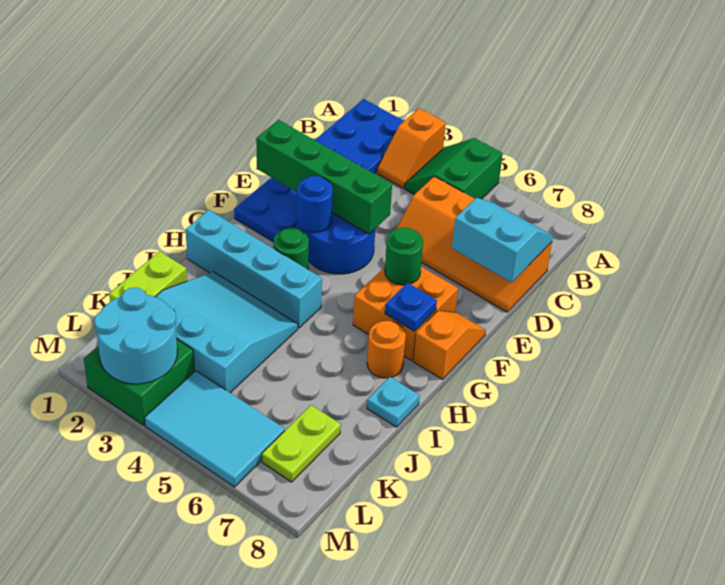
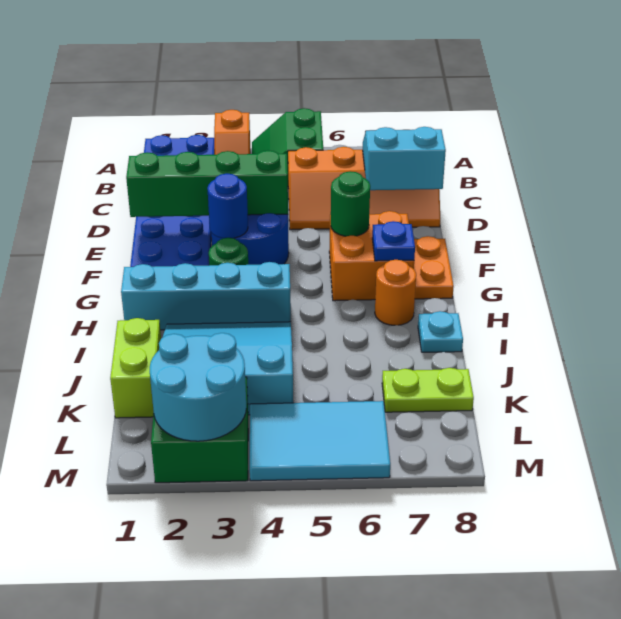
orange 1x2 slope [413,311,486,379] -> orange 1x2 plate [414,236,454,299]
lime 1x2 plate [262,405,341,482] -> lime 1x2 plate turned to [382,368,474,412]

